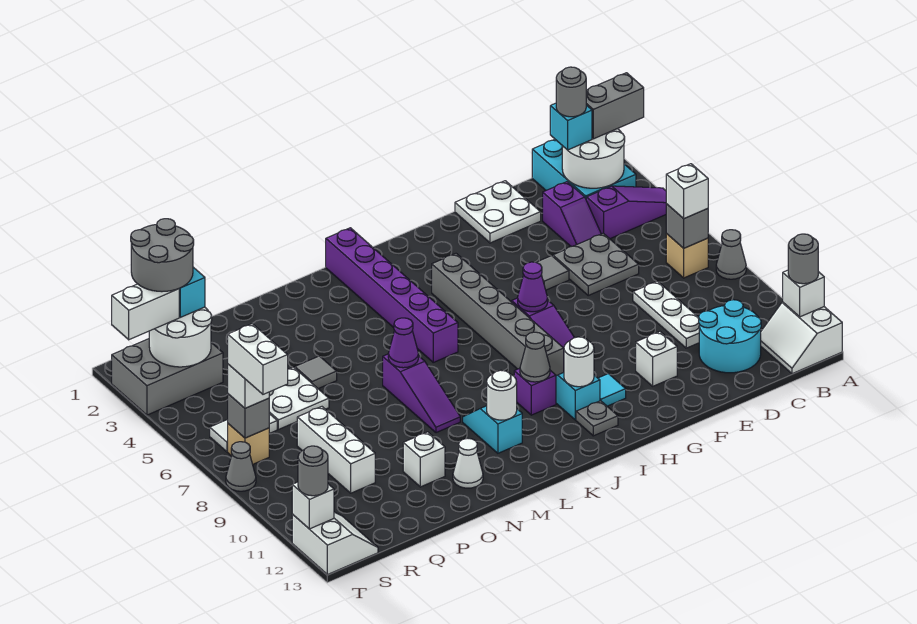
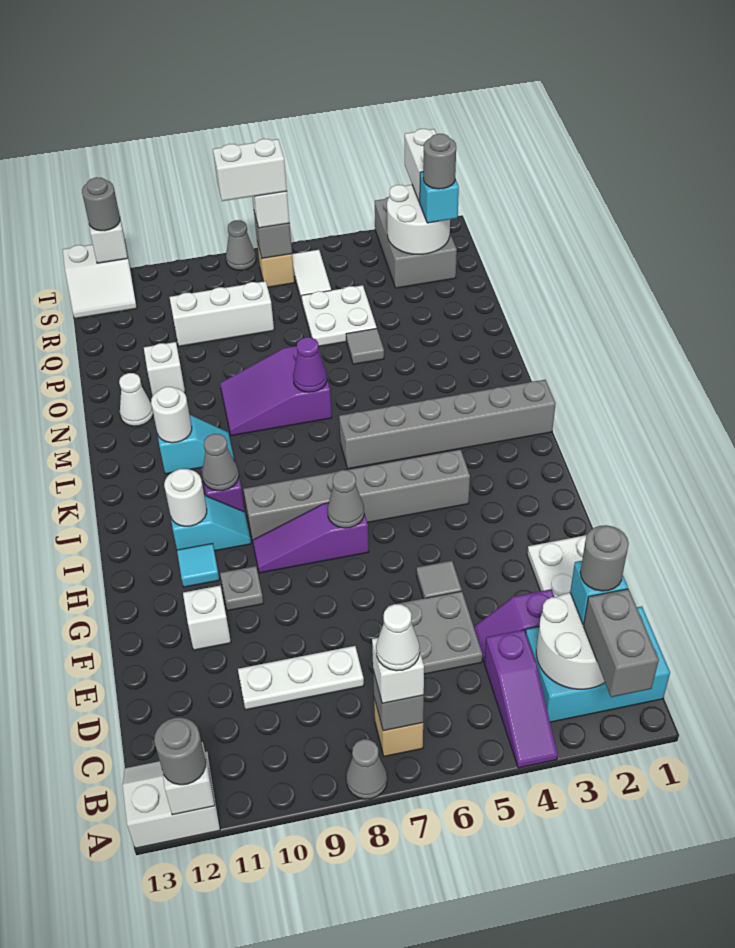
none -> white 1x1 cone [376,604,420,671]
cyan 2x2 round brick [699,300,761,373] -> none
purple 1x1 cone [518,262,548,312] -> grey 1x1 cone [328,470,364,528]
grey 1x1 plate [576,401,618,436] -> grey 1x1 plate moved to [220,566,263,611]
purple 1x6 brick [326,228,458,362] -> grey 1x6 brick [339,380,556,469]
purple 1x3 slope [383,354,460,433] -> purple 2x3 slope [220,346,332,436]
grey 2x2 round brick [131,219,194,292] -> grey 1x1 round brick [423,134,456,189]

